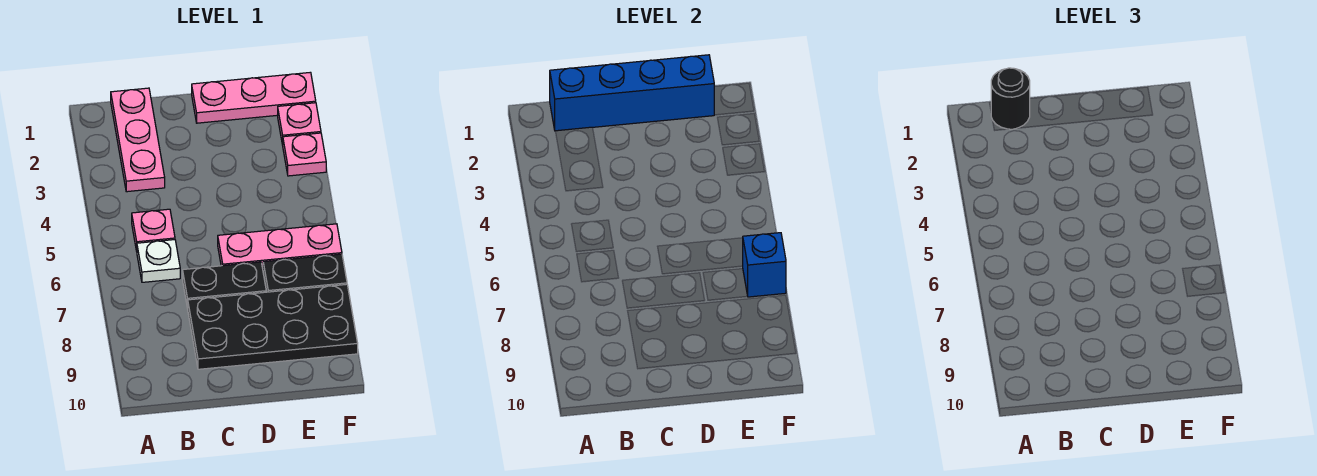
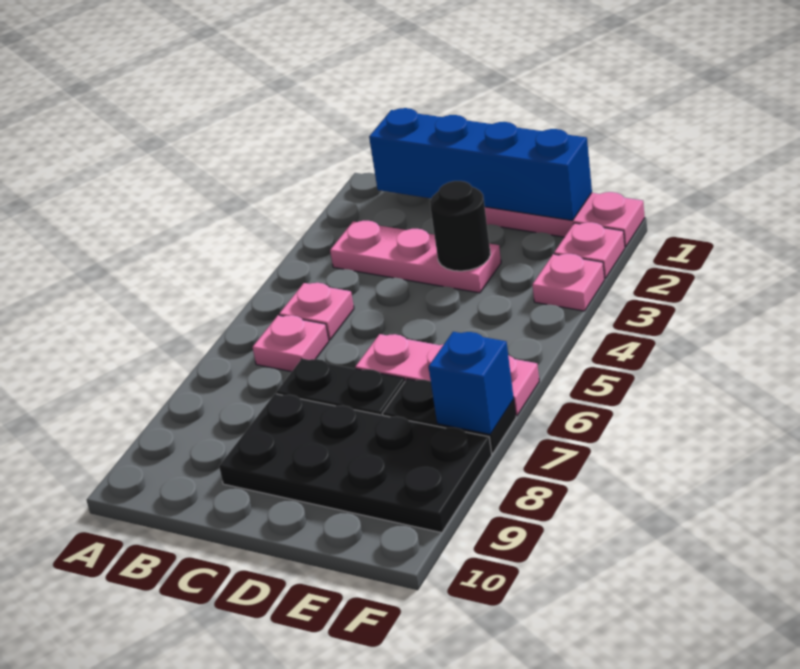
pink 1x3 plate [111,88,165,192] -> pink 1x3 plate turned to [330,221,501,293]
black 1x1 round brick [991,68,1030,129] -> black 1x1 round brick moved to [430,181,491,271]
white 1x1 plate [137,240,180,282] -> pink 1x1 plate [253,315,329,372]

